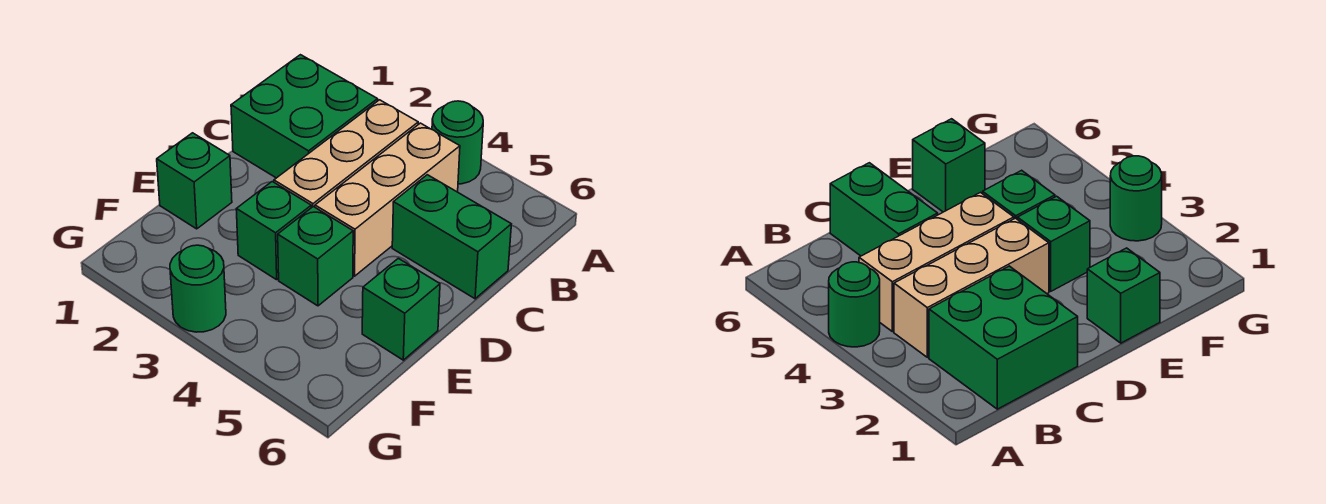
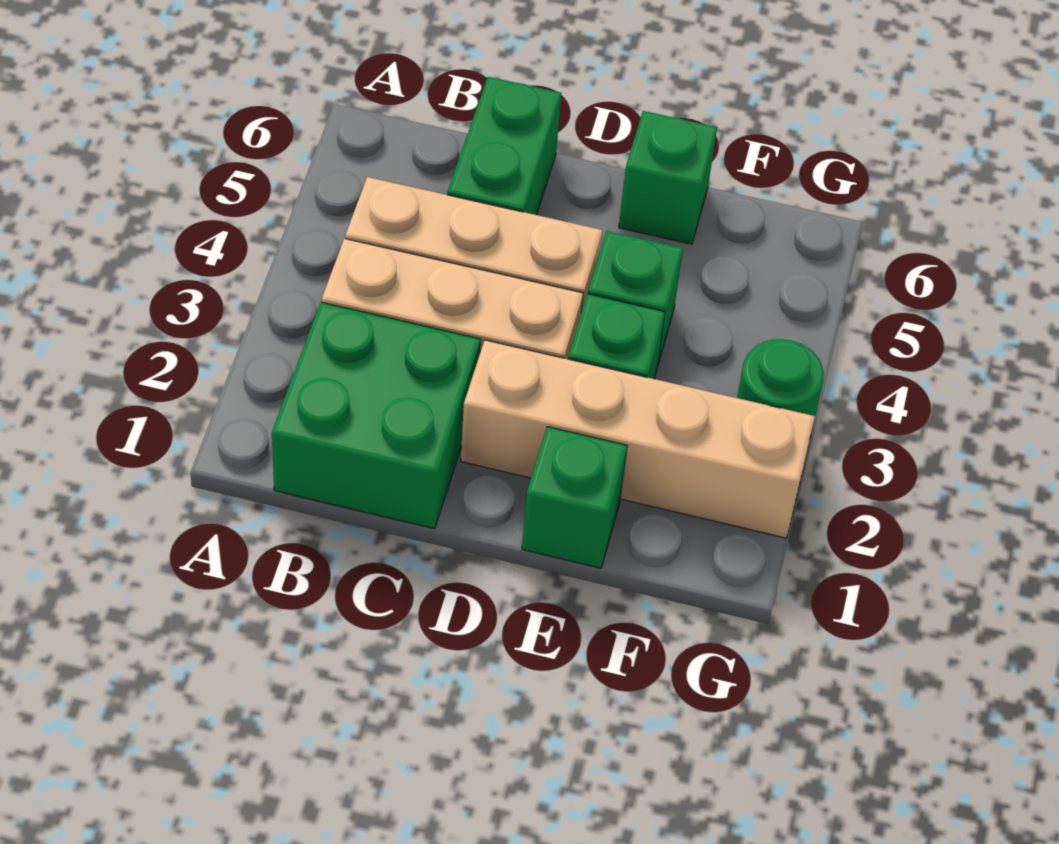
green 1x1 round brick [432,101,483,184] -> none
none -> tan 1x4 brick [461,340,815,538]

